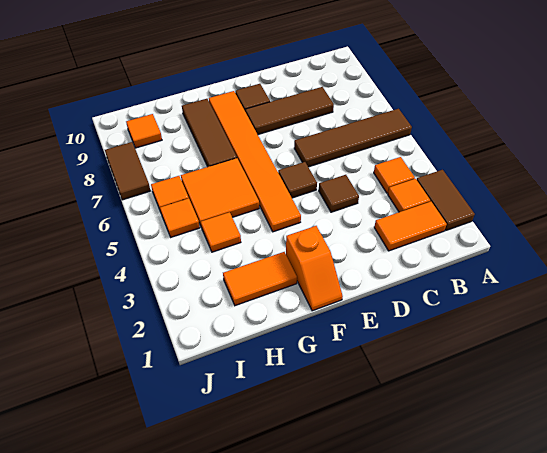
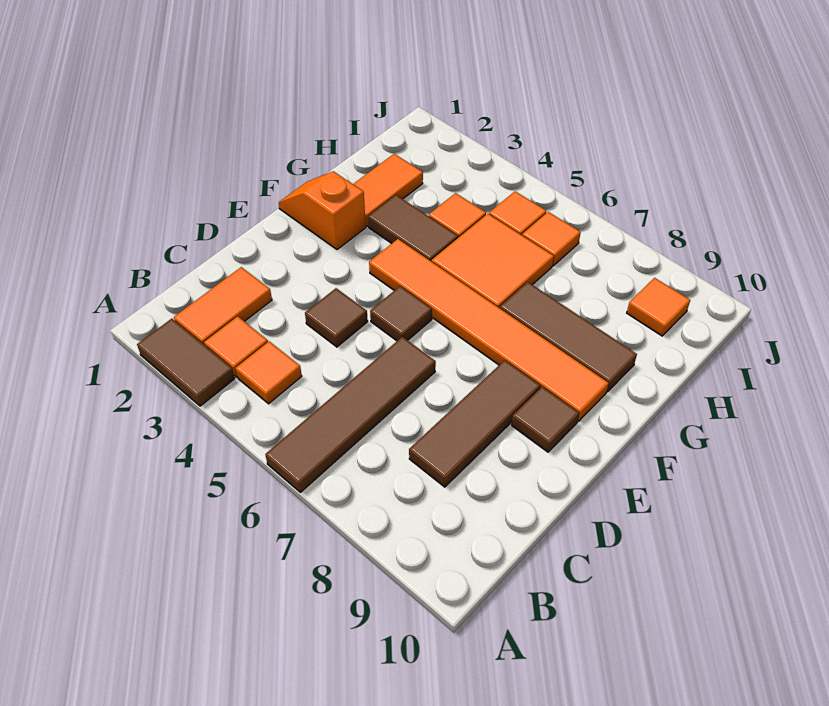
brown 1x2 tile [105,142,151,200] -> brown 1x2 tile moved to [368,195,458,261]

